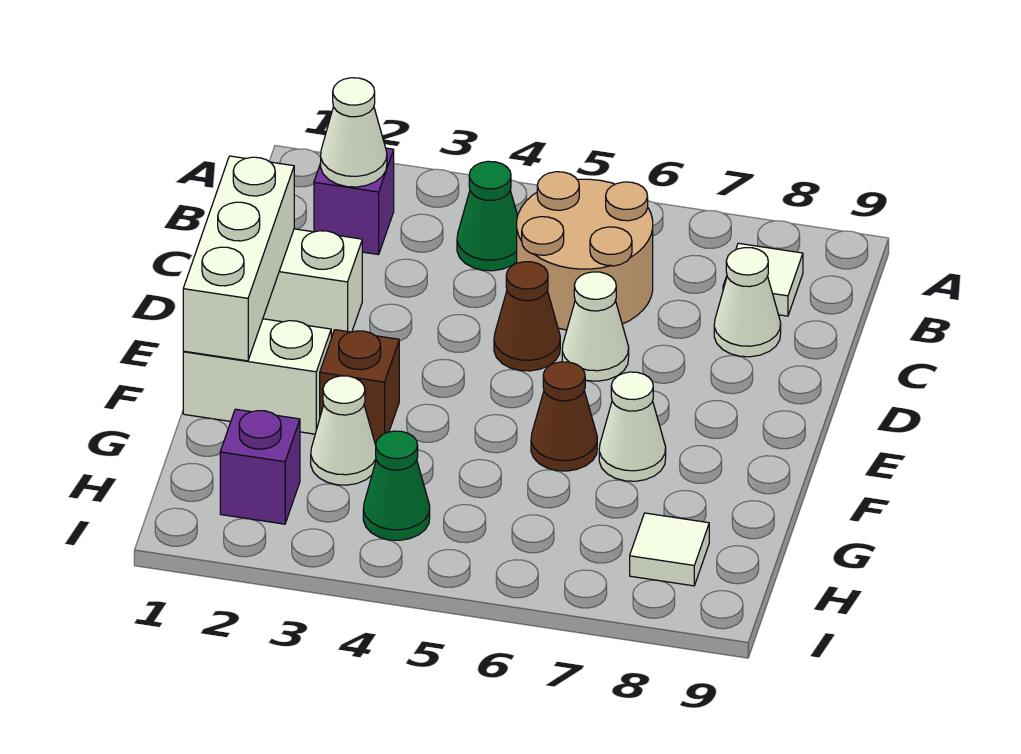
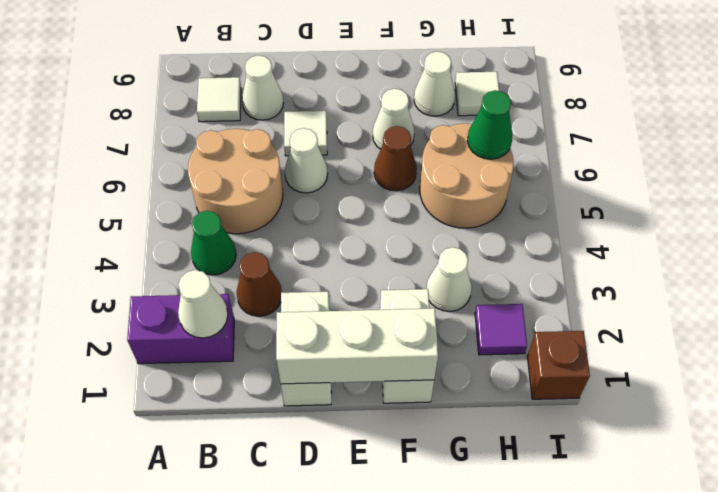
purple 1x1 brick [314,148,394,255] -> purple 1x2 brick [127,294,234,364]
brown 1x1 cone [494,262,560,371] -> brown 1x1 cone moved to [236,252,282,316]
none -> white 1x1 tile [284,111,327,156]
brown 1x1 brick [320,330,399,443] -> brown 1x1 brick moved to [527,331,590,399]
none -> tan 2x2 round brick [420,123,514,228]
none -> white 1x1 cone [414,51,455,116]
purple 1x1 brick [220,409,300,524] -> purple 1x1 tile [475,304,527,355]
green 1x1 cone [363,431,430,540] -> green 1x1 cone moved to [467,90,513,159]

